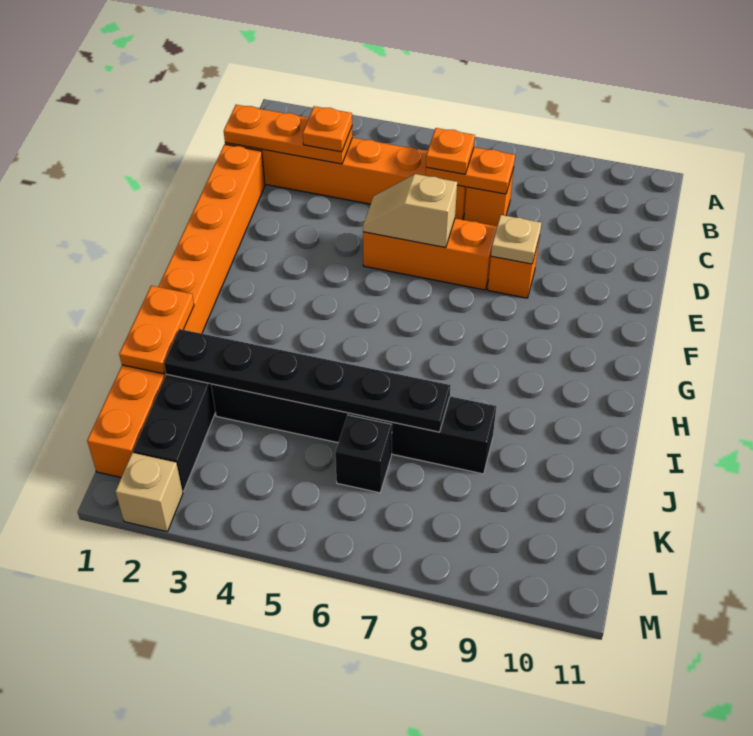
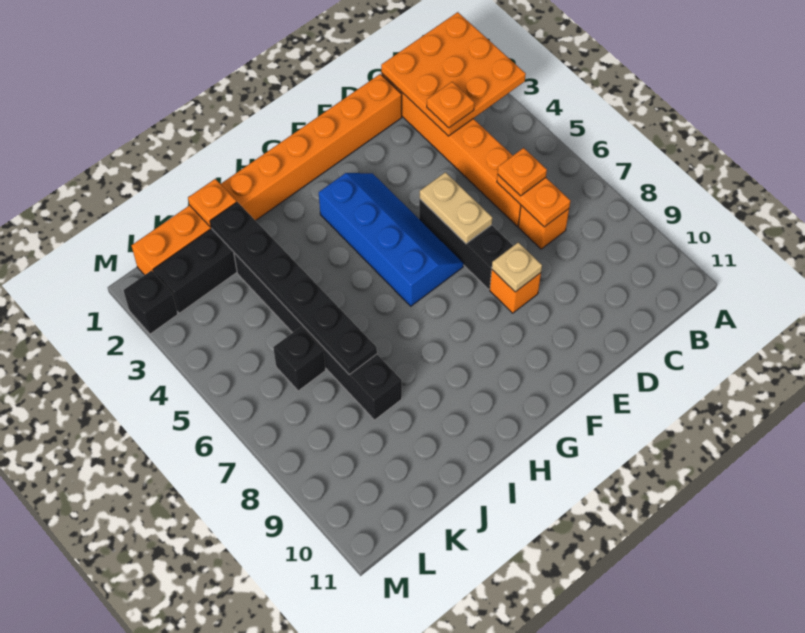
orange 1x3 plate [224,105,353,164] -> orange 3x3 plate [381,12,526,136]
orange 1x3 brick [363,218,497,290] -> black 1x3 brick [419,199,513,289]
tan 1x2 slope [363,174,457,248] -> tan 1x2 plate [420,172,492,244]
none -> blue 2x4 slope [319,173,464,306]
orange 1x2 plate [119,286,194,374] -> orange 1x1 plate [188,179,236,227]
tan 1x1 brick [115,453,183,532] -> black 1x1 brick [123,271,178,334]

